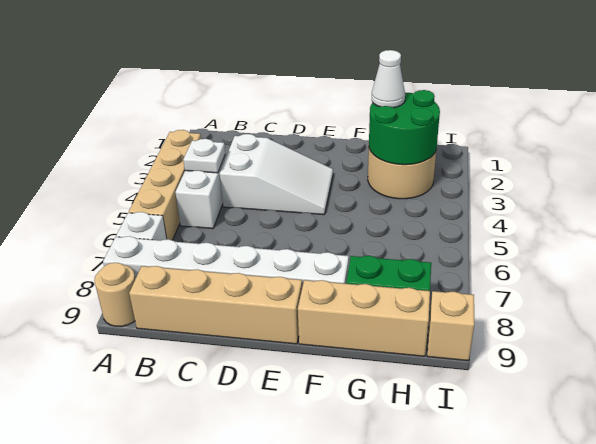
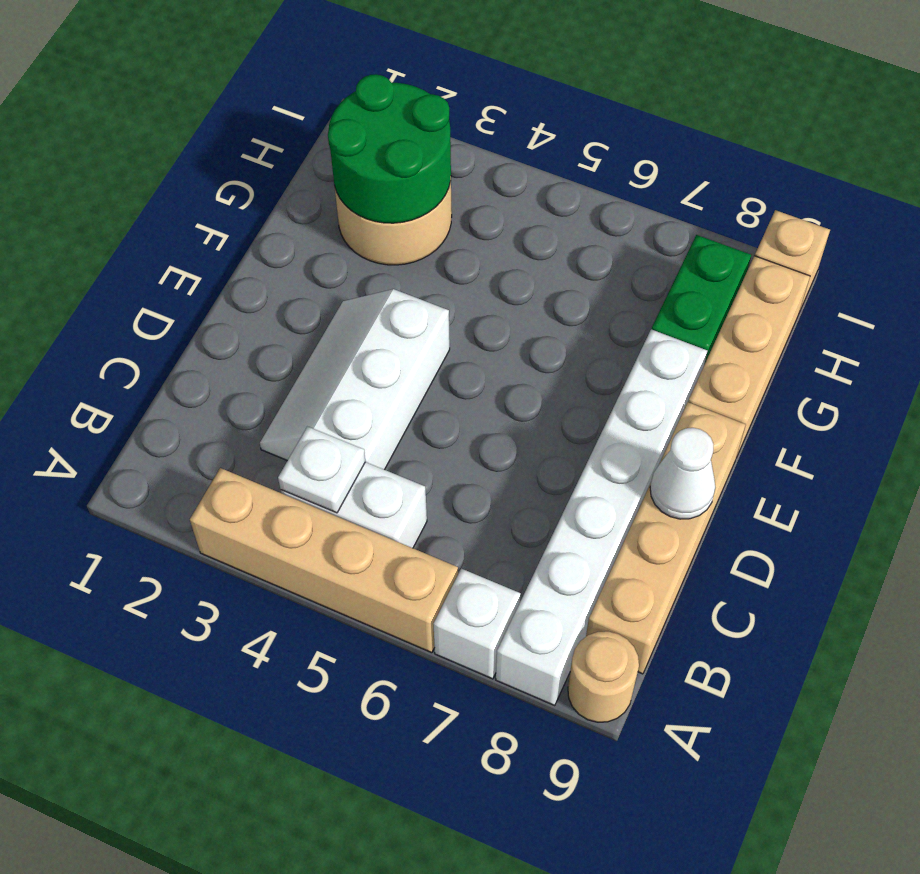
white 2x3 slope [220,134,333,215] -> white 2x3 slope turned to [260,289,450,470]
white 1x1 cone [372,50,405,108] -> white 1x1 cone moved to [650,428,715,519]

